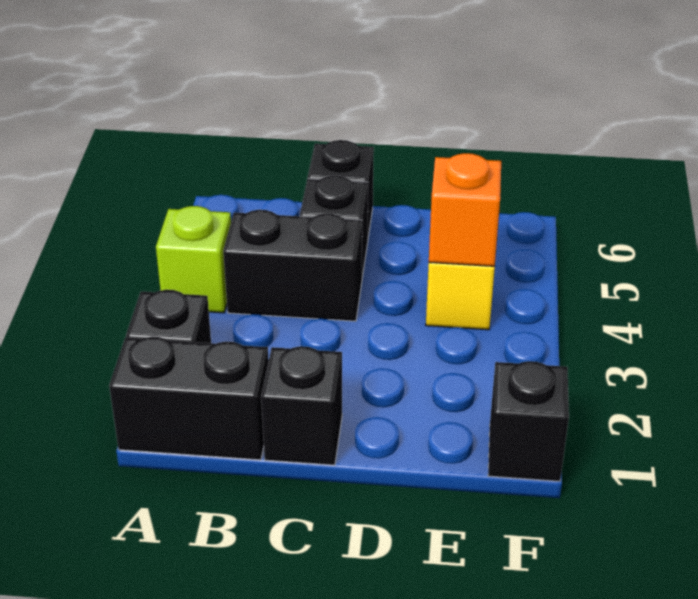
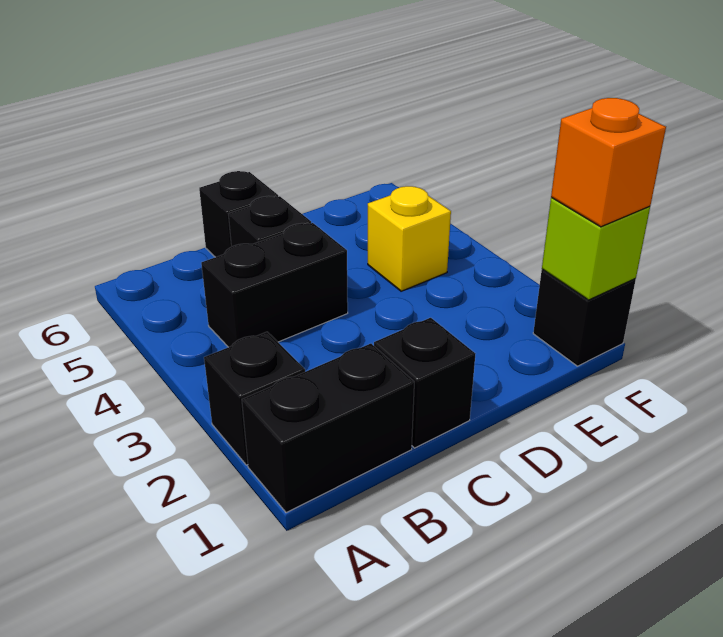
lime 1x1 brick [156,206,231,313] -> lime 1x1 brick moved to [542,198,650,300]
orange 1x1 brick [429,153,501,266] -> orange 1x1 brick moved to [551,98,666,227]

